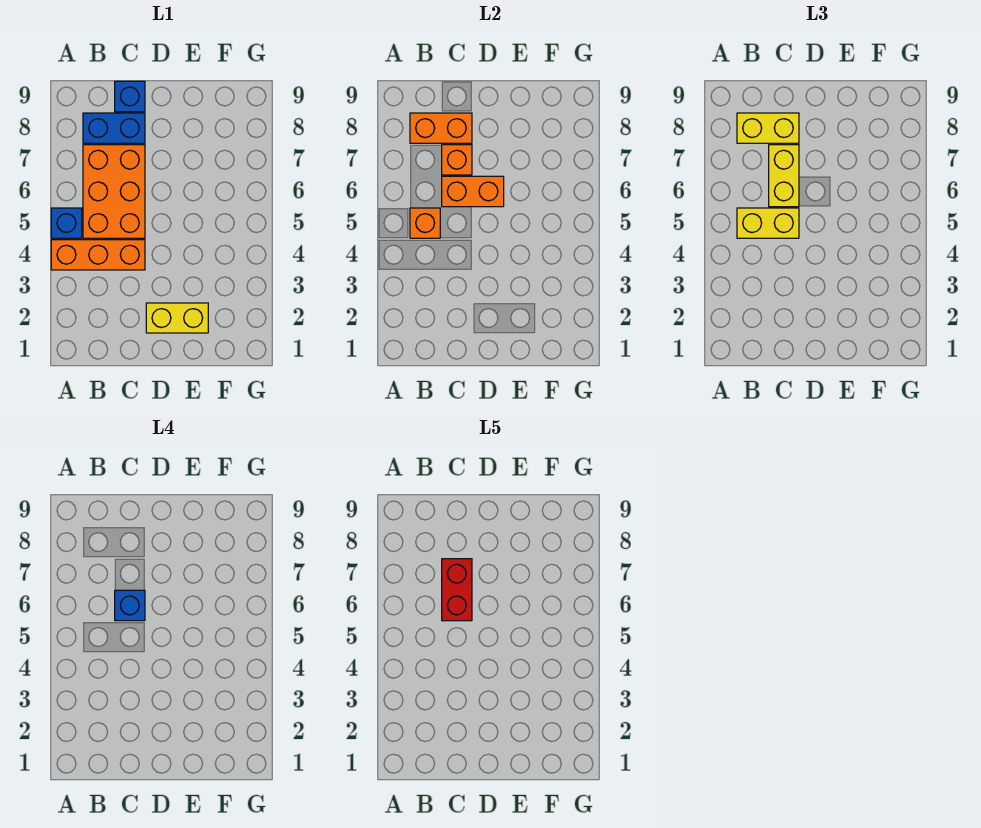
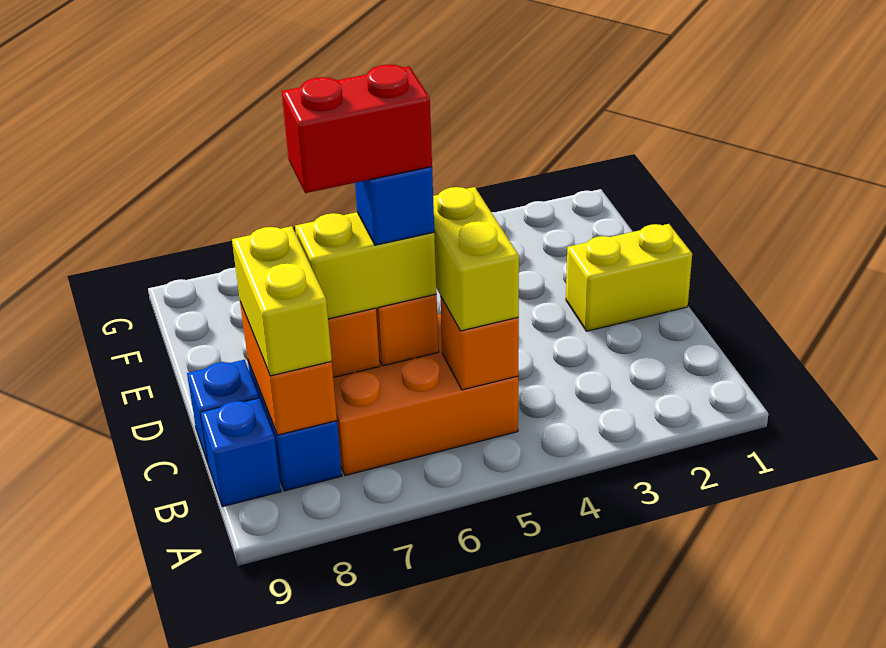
orange 1x3 brick [51,240,145,270] -> none
blue 1x1 brick [51,208,82,238] -> blue 1x1 brick moved to [200,398,281,507]
yellow 1x2 brick [146,303,208,333] -> yellow 1x2 brick turned to [566,224,692,331]

